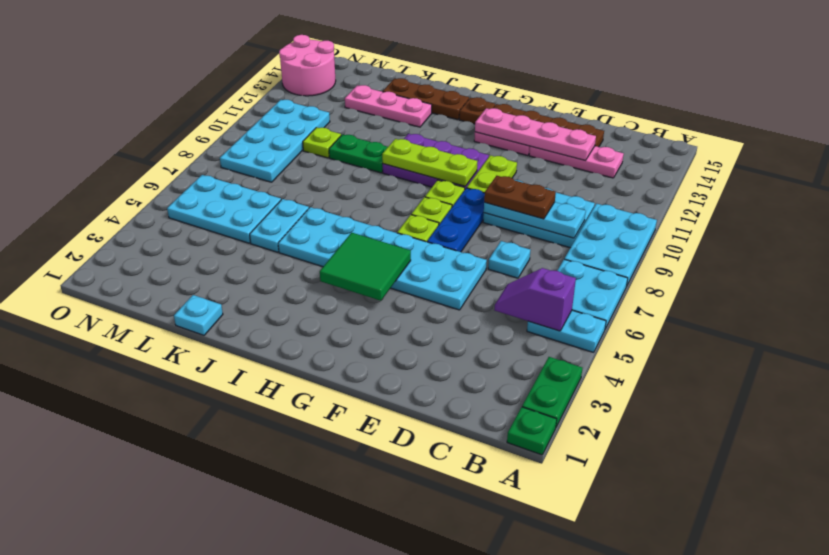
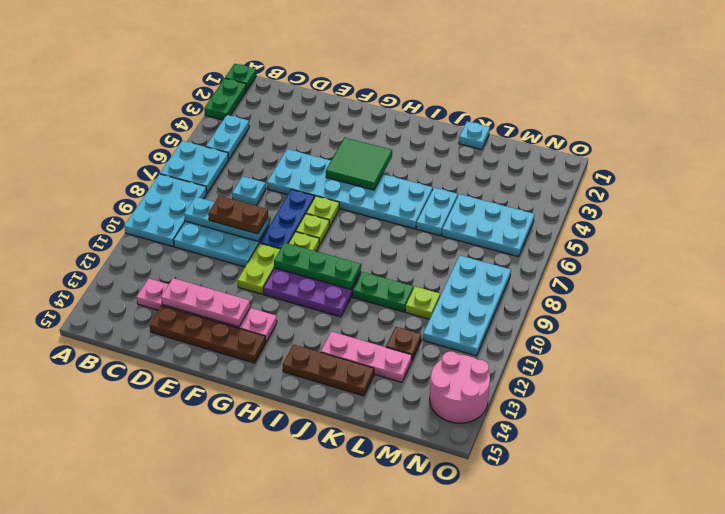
cyan 1x2 plate [527,310,606,352] -> cyan 1x2 plate turned to [206,115,249,159]
purple 1x2 slope [494,268,576,331] -> none
pink 1x4 plate [475,108,596,161] -> pink 1x3 plate [161,278,250,327]
lime 1x3 plate [382,139,477,186] -> green 1x3 plate [274,243,361,289]
brown 1x1 plate [459,97,495,124] -> brown 1x1 plate moved to [386,327,421,360]

